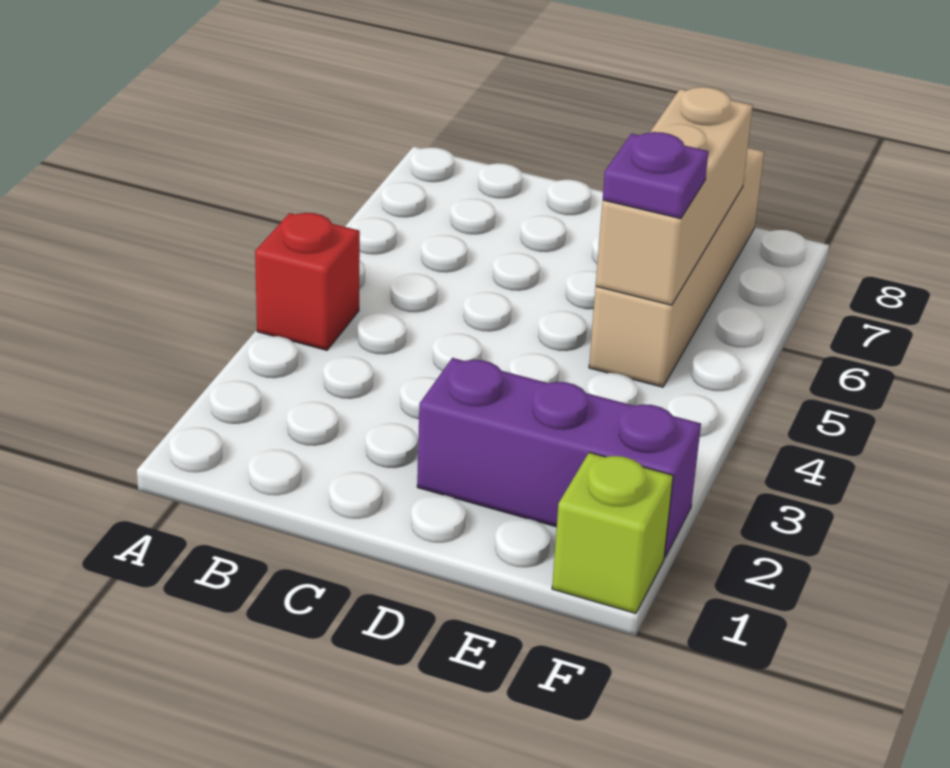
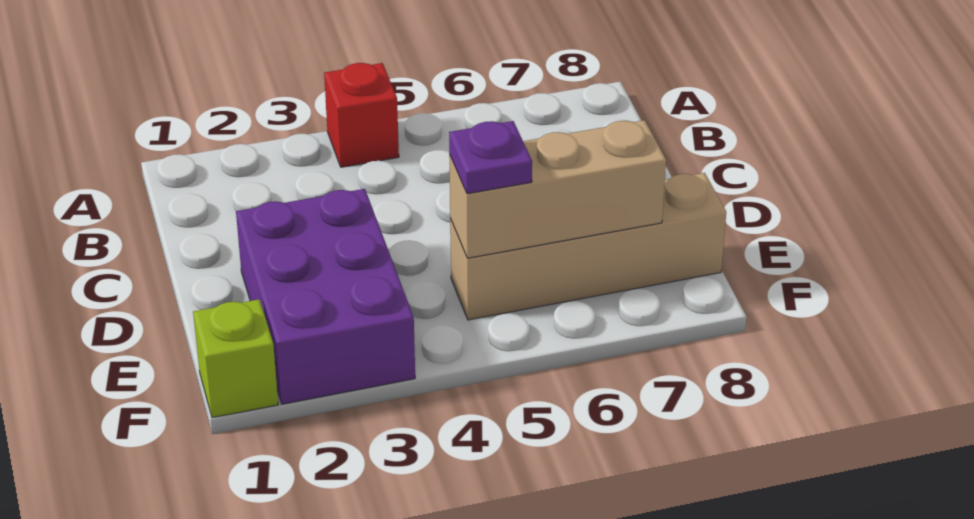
purple 1x3 brick [417,358,701,557] -> purple 2x3 brick [236,189,415,404]

